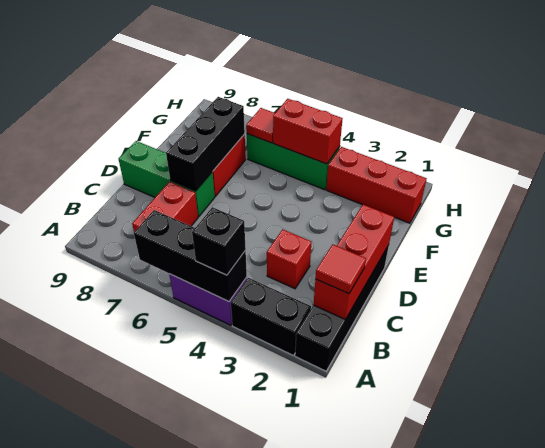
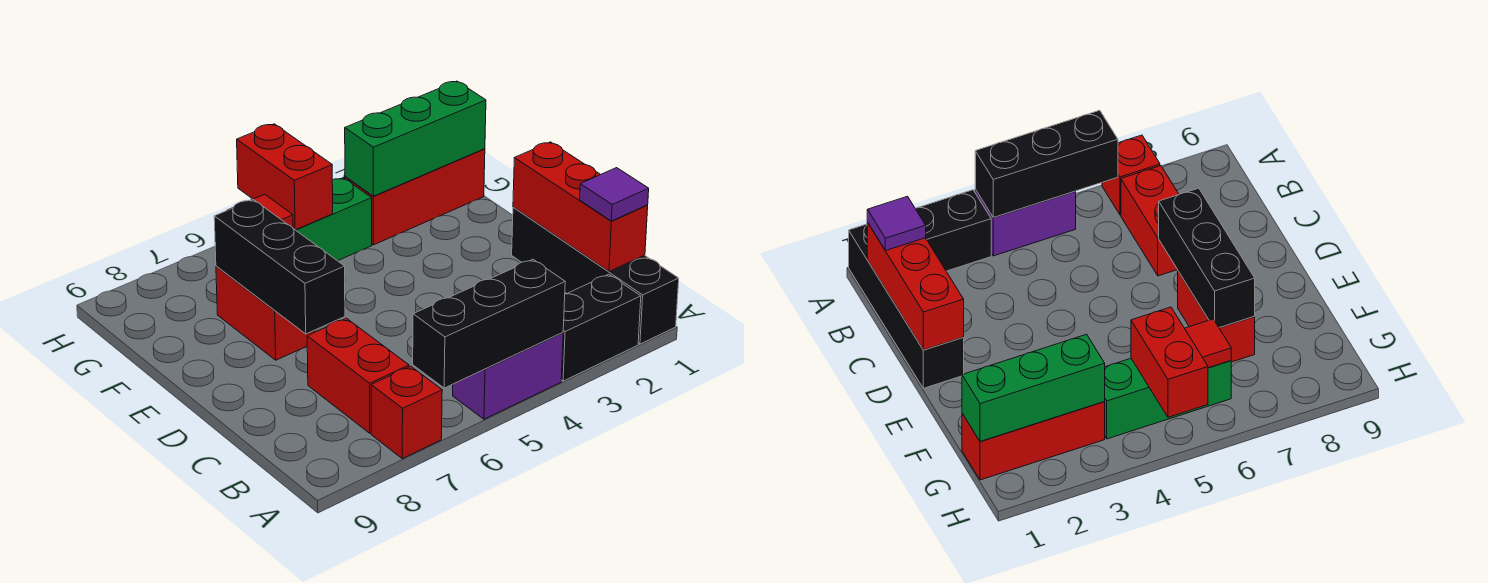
black 1x1 brick [192,207,246,275] -> none
red 1x1 tile [315,245,366,294] -> purple 1x1 tile [580,168,649,221]
red 1x1 brick [267,230,311,289] -> red 1x1 brick moved to [371,366,442,459]
green 1x3 brick [118,141,215,216] -> green 1x3 brick moved to [345,81,486,196]
red 1x2 brick [273,99,343,164] -> red 1x2 brick turned to [237,124,333,230]

